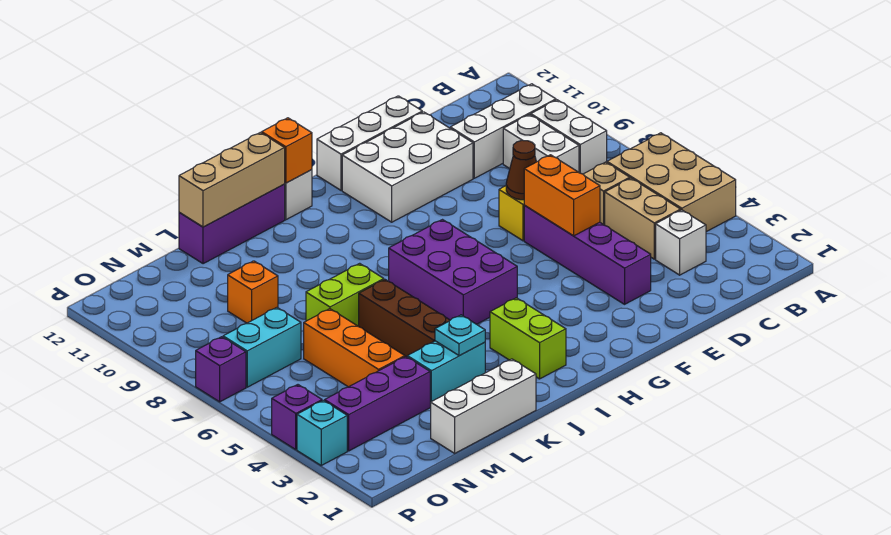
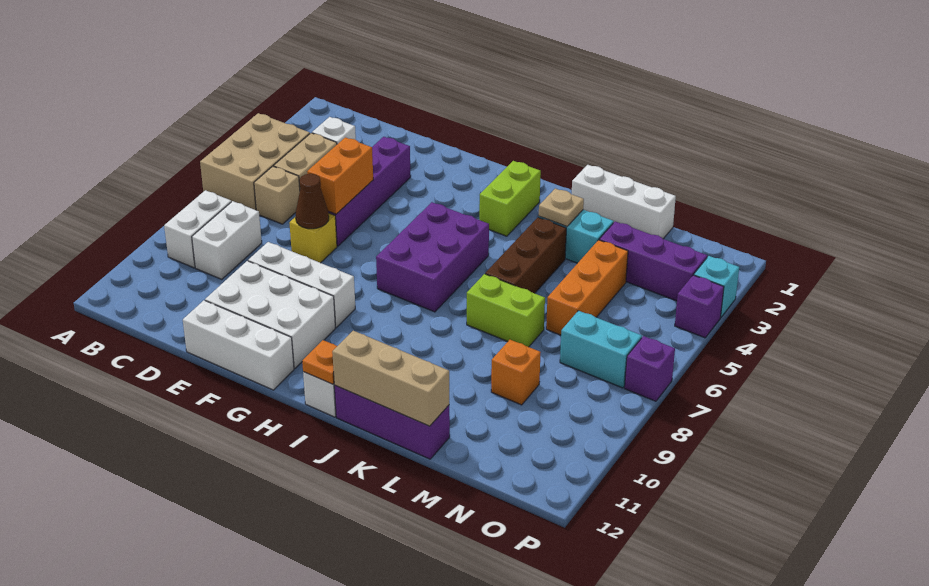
white 1x3 brick [450,84,556,178] -> white 1x3 brick moved to [248,242,355,327]
orange 1x1 brick [262,118,312,183] -> orange 1x1 plate [302,340,337,384]
cyan 1x1 plate [435,315,485,356] -> tan 1x1 plate [539,188,584,227]

